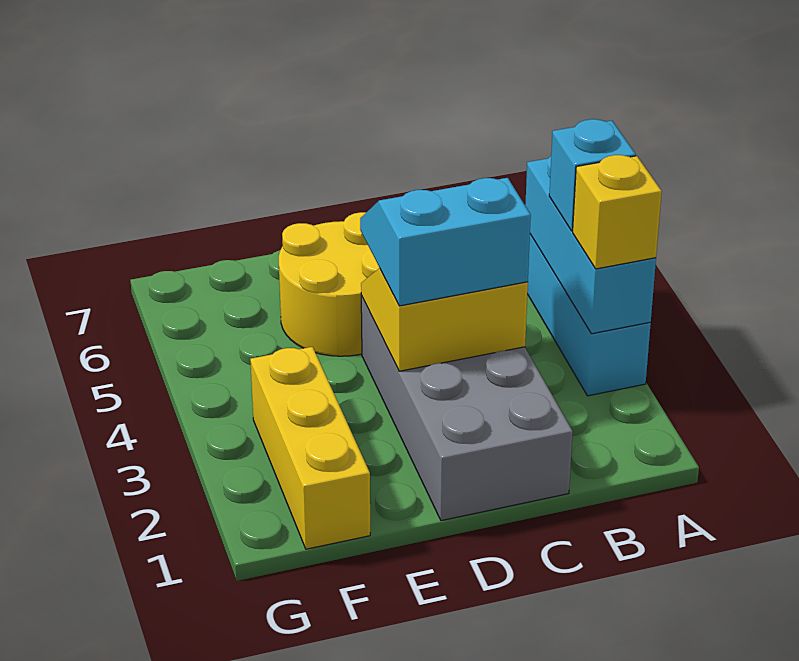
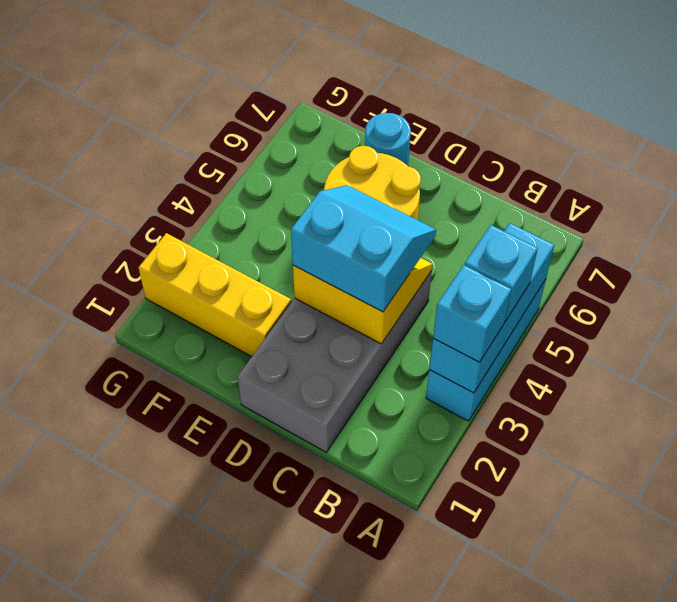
yellow 1x1 brick [573,155,662,269] -> cyan 1x1 brick [433,265,511,362]
none -> cyan 1x1 round brick [365,113,411,166]
yellow 1x3 brick [250,347,370,549] -> yellow 1x3 brick turned to [139,233,291,357]

